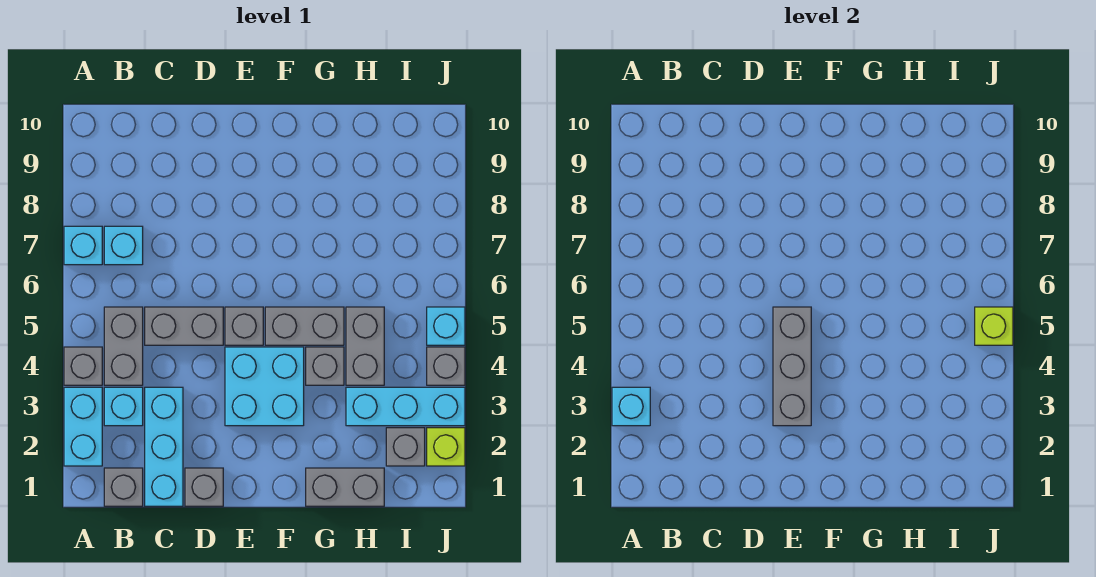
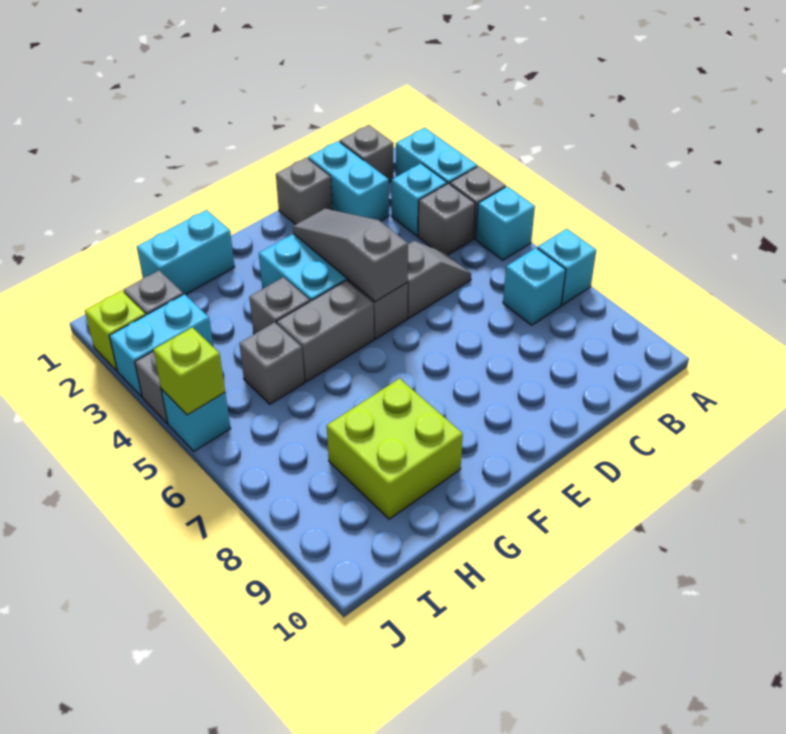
cyan 1x1 brick [612,387,650,426] -> cyan 1x1 brick moved to [476,186,535,260]
grey 1x2 brick [104,307,143,385] -> grey 1x1 brick [418,183,475,255]
cyan 1x3 brick [145,387,183,506] -> cyan 1x2 brick [308,141,389,221]
grey 1x2 brick [145,307,223,345] -> grey 1x2 slope [407,241,471,318]
grey 1x3 brick [773,307,811,426] -> grey 1x3 slope [293,209,408,302]
grey 1x2 brick [306,468,384,506] -> cyan 1x2 brick [137,210,235,295]
none -> lime 2x2 brick [327,379,463,519]
cyan 1x3 brick [346,387,465,426] -> cyan 1x2 brick [109,294,214,397]
grey 1x2 brick [346,307,384,385] -> grey 1x1 brick [239,322,304,404]

